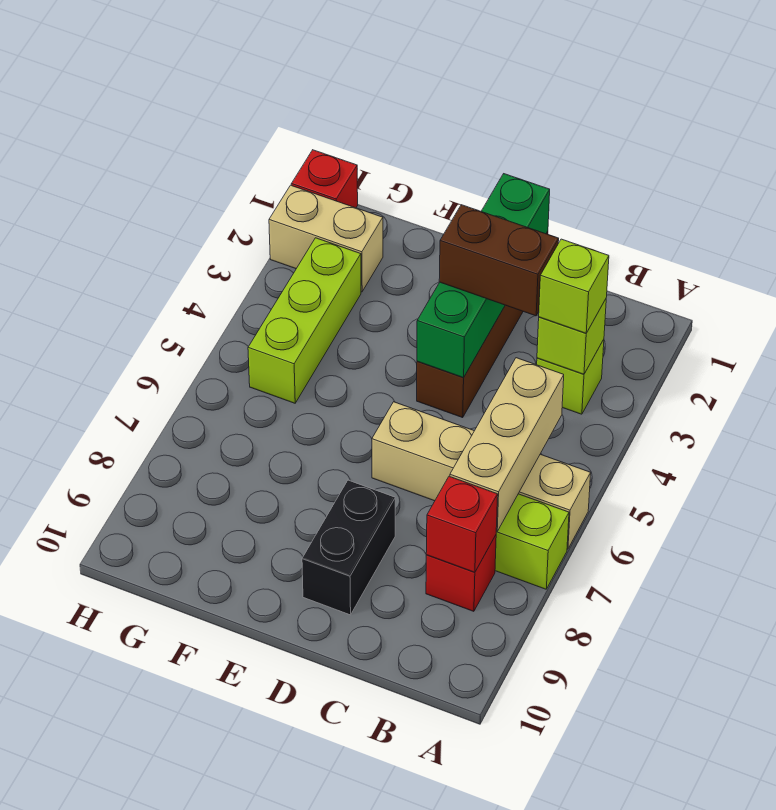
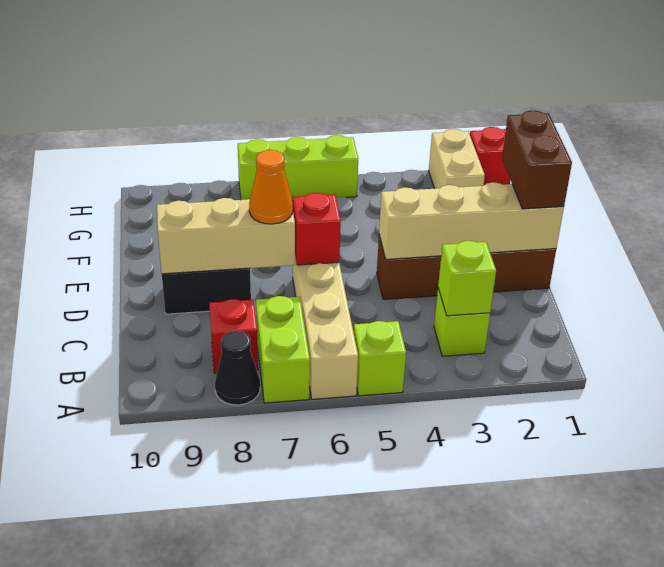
none -> black 1x1 cone [215,331,260,405]
lime 1x1 brick [539,239,609,333] -> lime 1x1 brick moved to [354,321,406,396]
tan 1x3 brick [450,358,564,531] -> tan 1x3 brick moved to [157,198,295,274]
red 1x1 brick [426,476,498,572] -> red 1x1 brick moved to [292,193,341,265]
brown 1x2 brick [439,205,559,316] -> brown 1x2 brick moved to [502,110,572,209]
green 1x4 brick [417,174,550,378] -> tan 1x4 brick [379,182,564,259]
none -> orange 1x1 cone [249,150,293,224]
lime 1x3 brick [248,238,361,403] -> lime 1x3 brick moved to [238,135,358,200]

